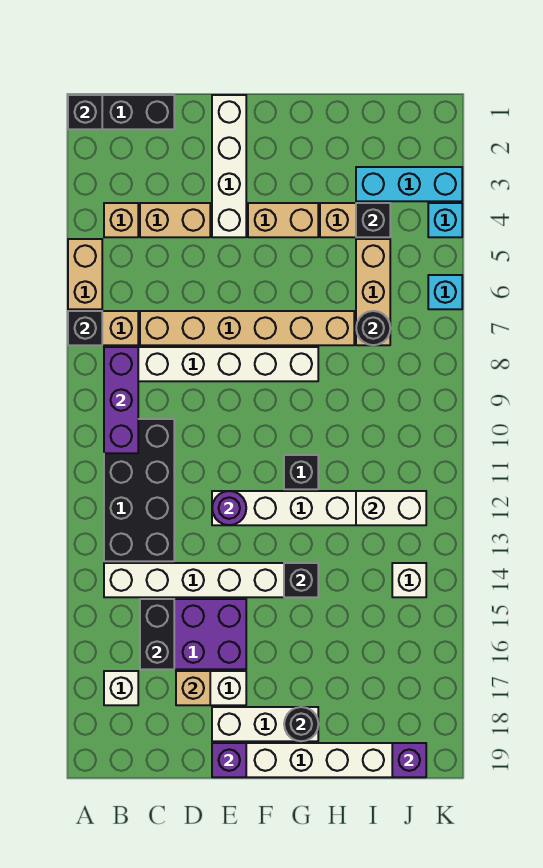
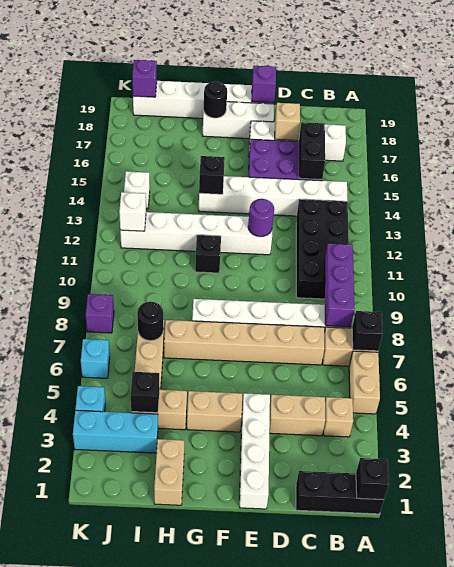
none -> tan 1x2 brick [154,439,184,505]
white 1x2 brick [356,491,426,525] -> white 1x1 brick [119,192,146,231]
none -> purple 1x1 brick [86,294,114,333]

